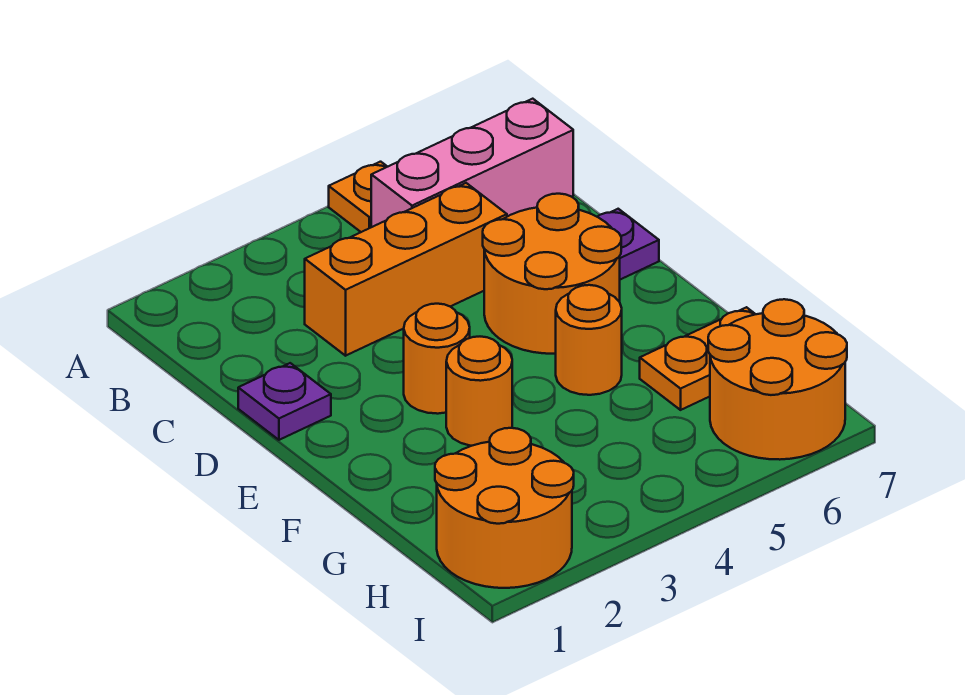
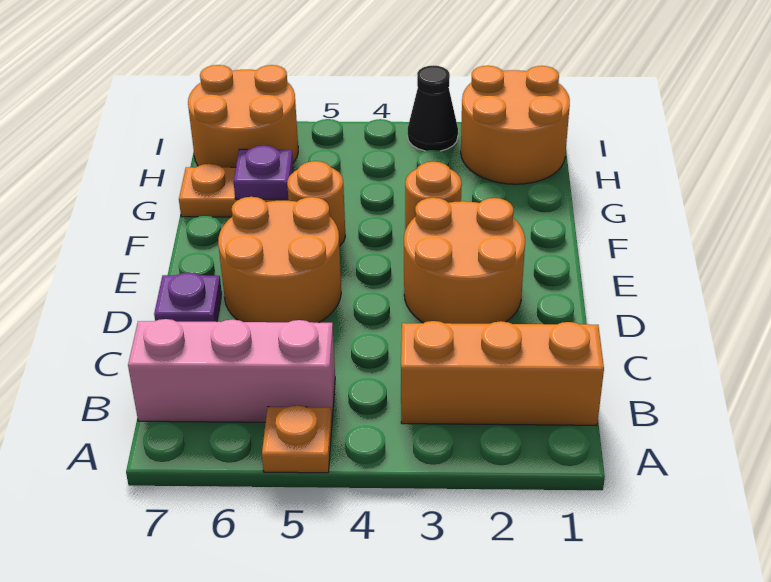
orange 1x3 brick [305,183,507,356] -> orange 1x3 brick moved to [401,321,604,425]
purple 1x1 plate [238,363,331,440] -> purple 1x1 plate moved to [234,146,293,199]
orange 1x1 round brick [404,304,470,414] -> orange 2x2 round brick [404,198,525,324]
none -> black 1x1 cone [408,66,458,151]

